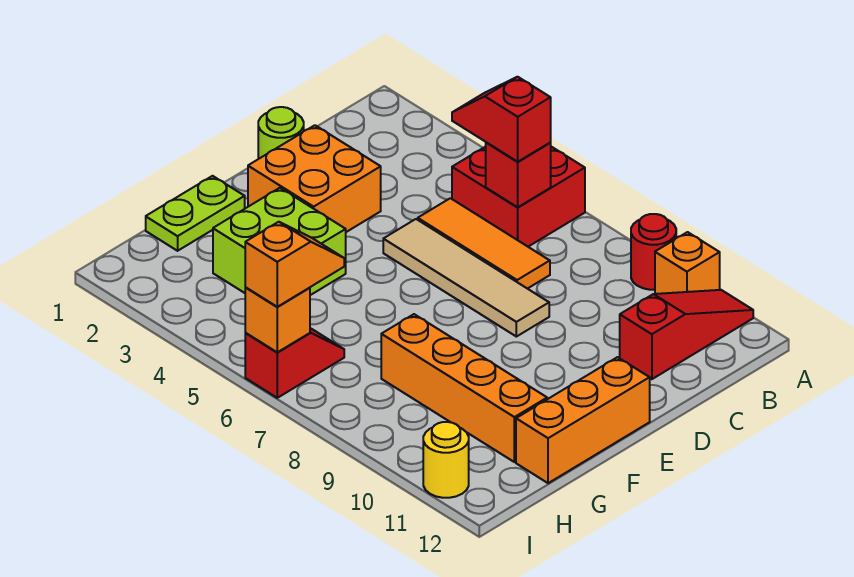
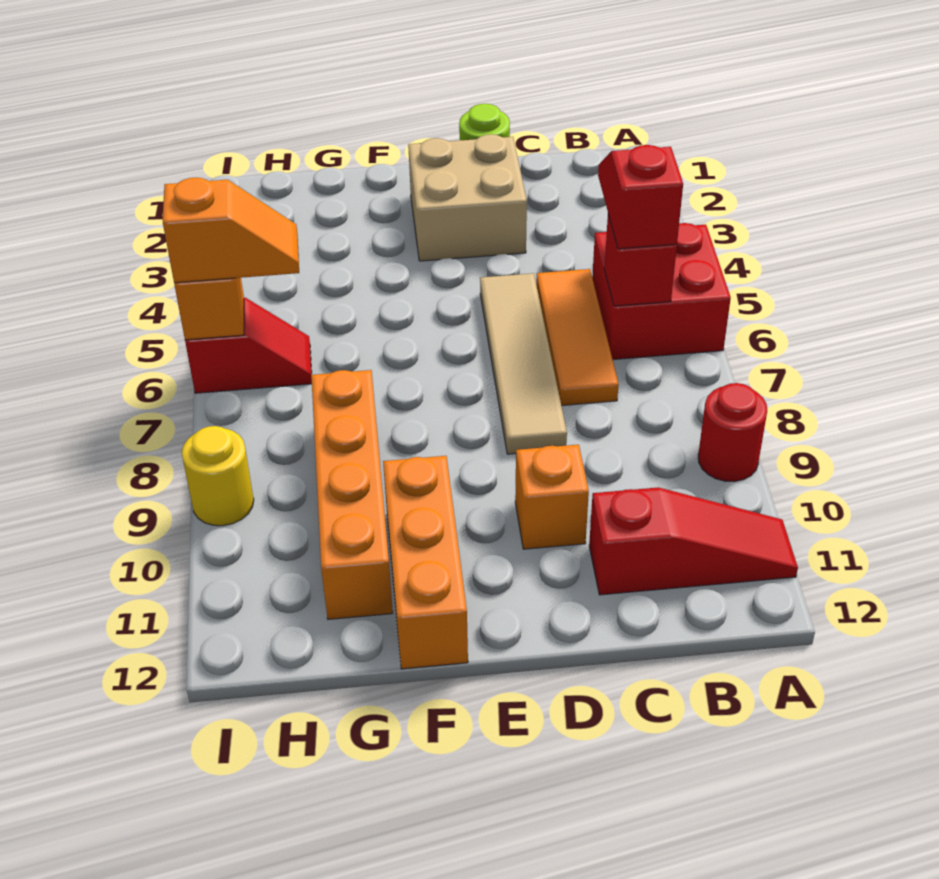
orange 1x1 brick [655,232,720,294] -> orange 1x1 brick moved to [515,445,589,549]
orange 2x2 brick [248,125,381,232] -> tan 2x2 brick [408,134,527,261]
orange 1x3 brick [516,357,650,483] -> orange 1x3 brick turned to [383,456,468,669]
lime 1x2 plate [146,176,245,251] -> none
lime 2x2 brick [213,188,346,295] -> none
yellow 1x1 round brick [423,422,469,498] -> yellow 1x1 round brick moved to [182,426,254,526]

